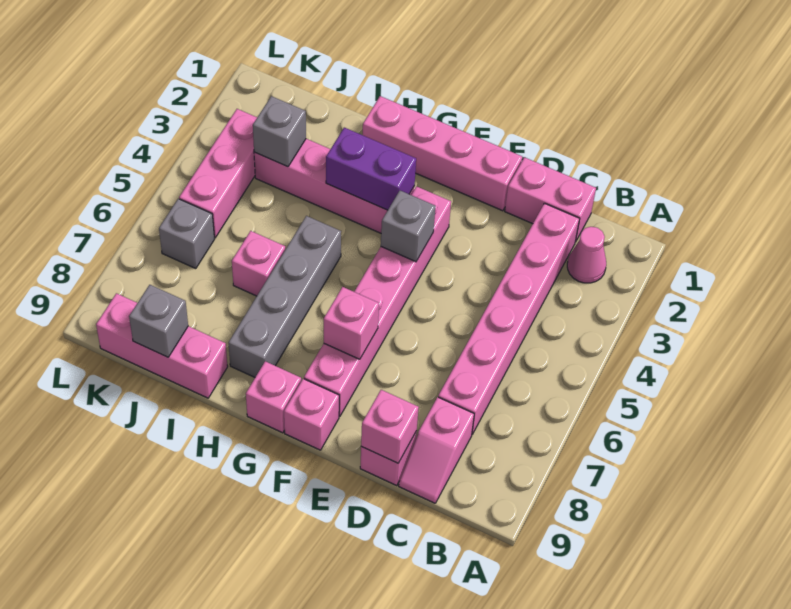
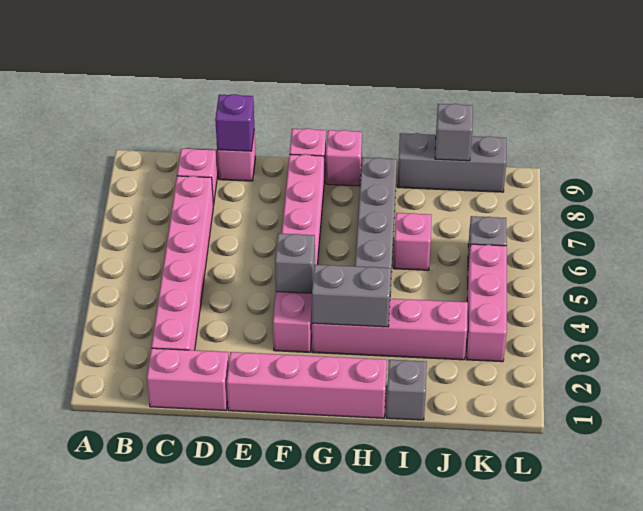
pink 1x1 cone [567,227,606,283] -> none
pink 1x1 brick [361,390,419,463] -> purple 1x1 brick [215,94,254,151]
pink 1x1 brick [324,287,379,359] -> none
purple 1x2 brick [326,128,416,210] -> grey 1x2 brick [312,265,391,327]
pink 1x3 brick [96,293,228,398] -> grey 1x3 brick [397,133,506,192]
grey 1x1 brick [253,96,306,167] -> grey 1x1 brick moved to [386,360,427,420]

